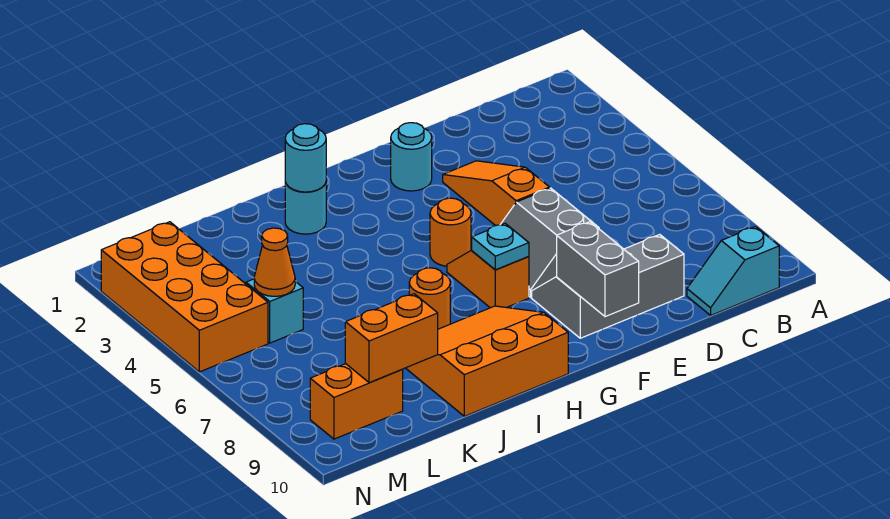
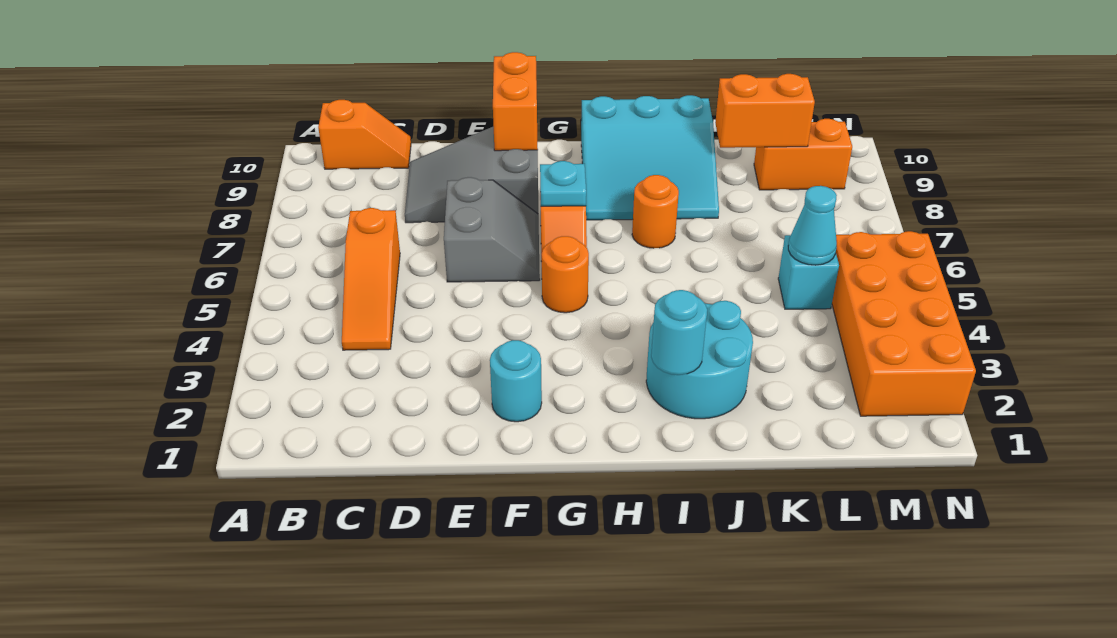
cyan 1x2 slope [687,227,779,315] -> orange 1x2 slope [318,100,411,169]
grey 2x3 slope [532,234,684,338] -> grey 2x3 slope turned to [405,126,538,223]
orange 1x3 slope [443,161,550,226] -> orange 1x3 slope moved to [342,208,400,350]
grey 1x2 brick [557,222,639,317] -> orange 1x2 brick [493,52,538,151]
orange 3x3 slope [406,306,568,416] -> cyan 3x3 slope [581,95,719,220]
cyan 1x1 round brick [285,182,326,234] -> cyan 2x2 round brick [646,301,753,419]
orange 1x1 cone [254,228,295,296] -> cyan 1x1 cone [788,186,837,265]

